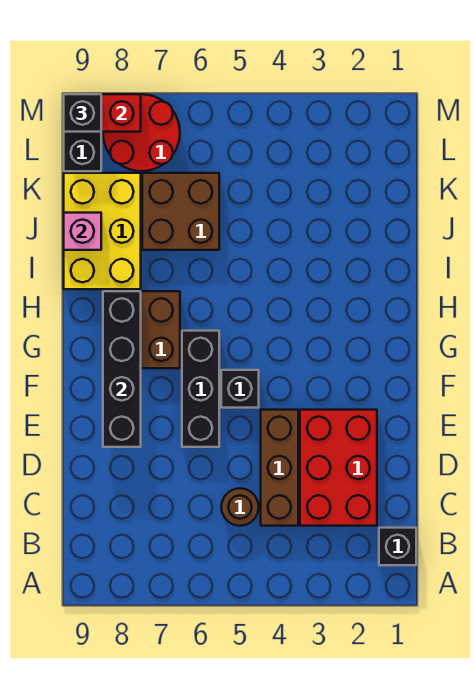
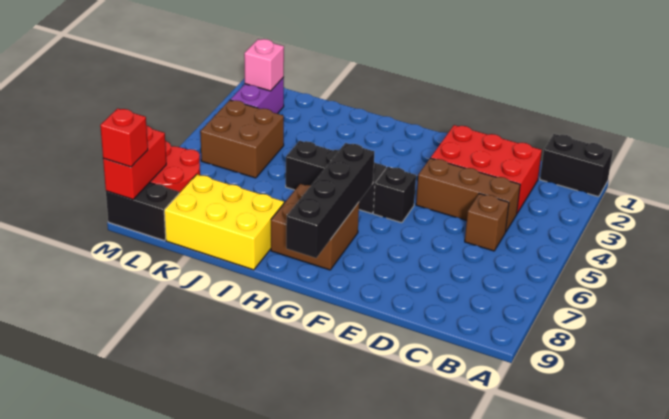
black 1x1 brick [379,528,416,565] -> black 1x2 brick [540,134,613,197]
brown 1x1 round brick [221,488,259,526] -> brown 1x1 brick [465,194,509,251]
black 1x3 brick [182,331,219,447] -> black 1x3 brick moved to [286,141,386,214]
black 1x4 brick [103,291,141,447] -> black 1x4 brick turned to [286,143,374,258]
brown 2x2 brick [142,173,219,250] -> brown 2x2 brick moved to [200,100,284,178]
pink 1x1 brick [64,213,101,250] -> pink 1x1 brick moved to [244,39,284,91]
none -> purple 1x2 brick [230,77,284,114]
black 1x1 brick [64,94,101,132] -> red 1x1 brick [100,108,148,167]

